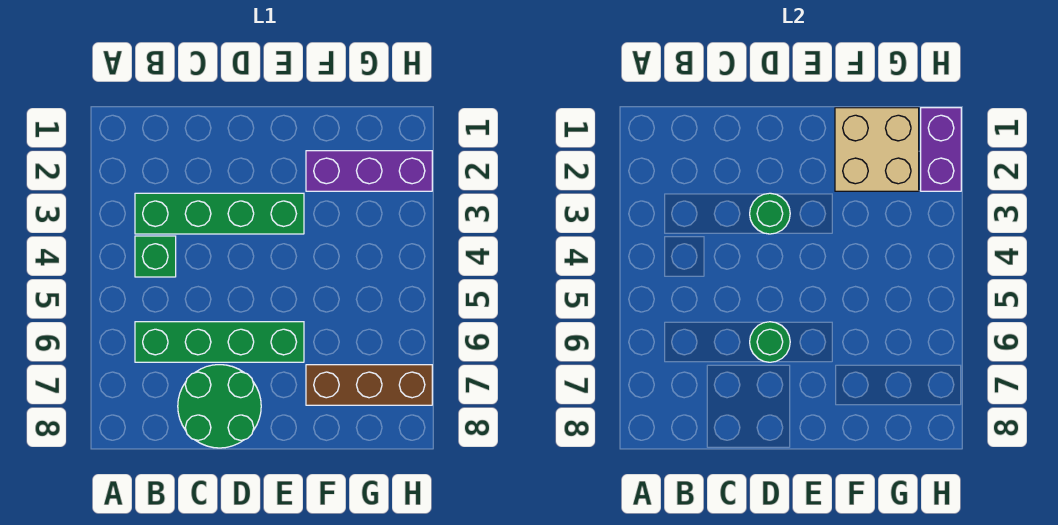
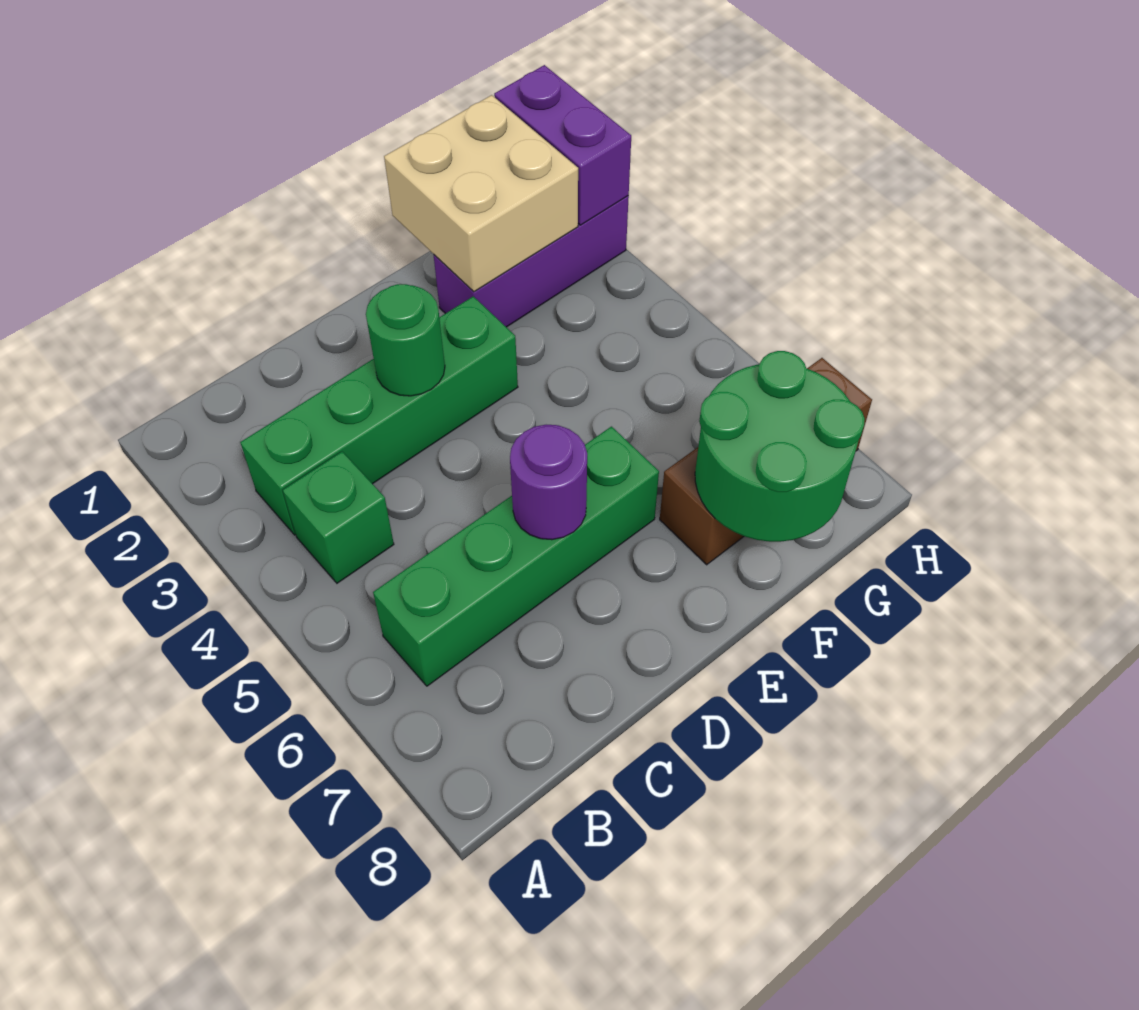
green 2x2 round brick [178,365,261,448] -> green 2x2 round brick moved to [695,351,865,542]
green 1x1 round brick [750,322,790,362] -> purple 1x1 round brick [510,425,587,540]

